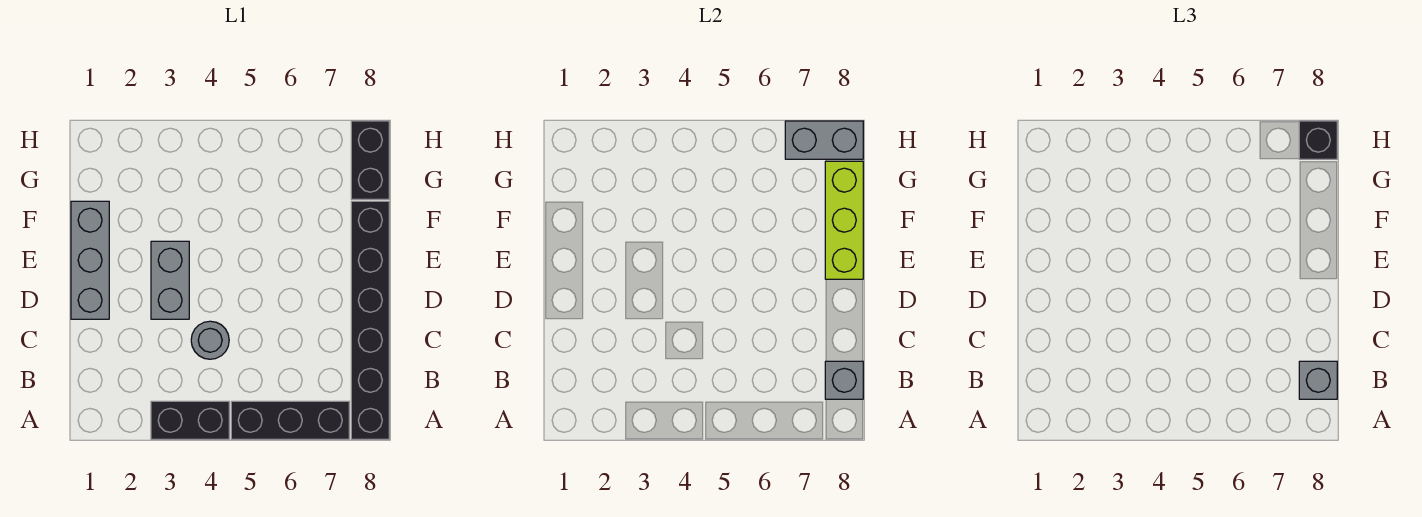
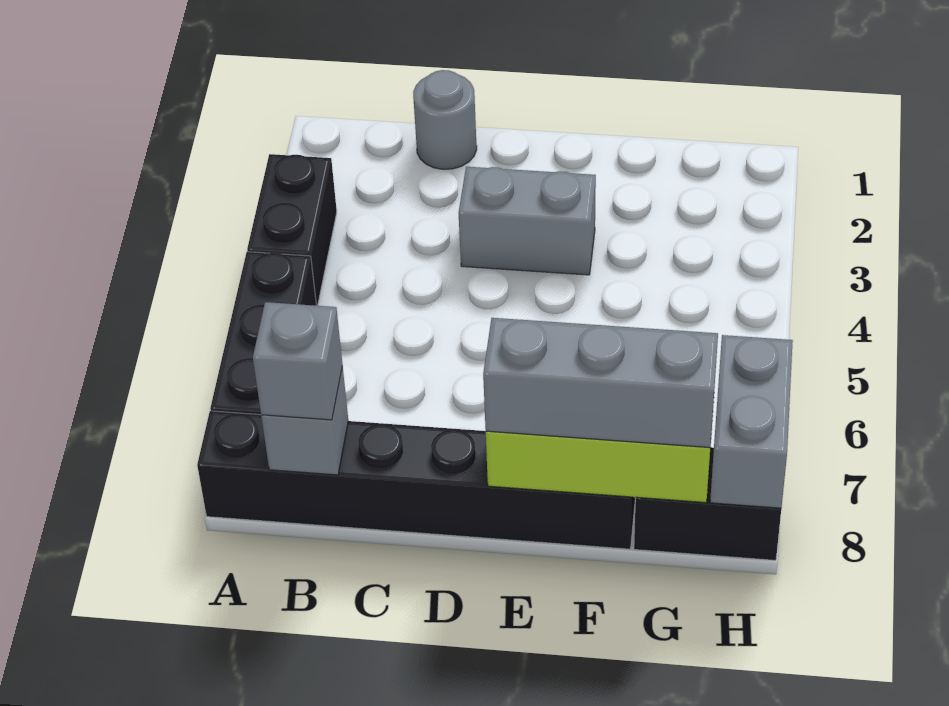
grey 1x1 round brick [191,321,229,359] -> grey 1x1 round brick moved to [413,70,477,169]
grey 1x3 brick [71,201,109,319] -> grey 1x3 brick moved to [483,318,718,448]
black 1x1 brick [1299,121,1337,159] -> none

